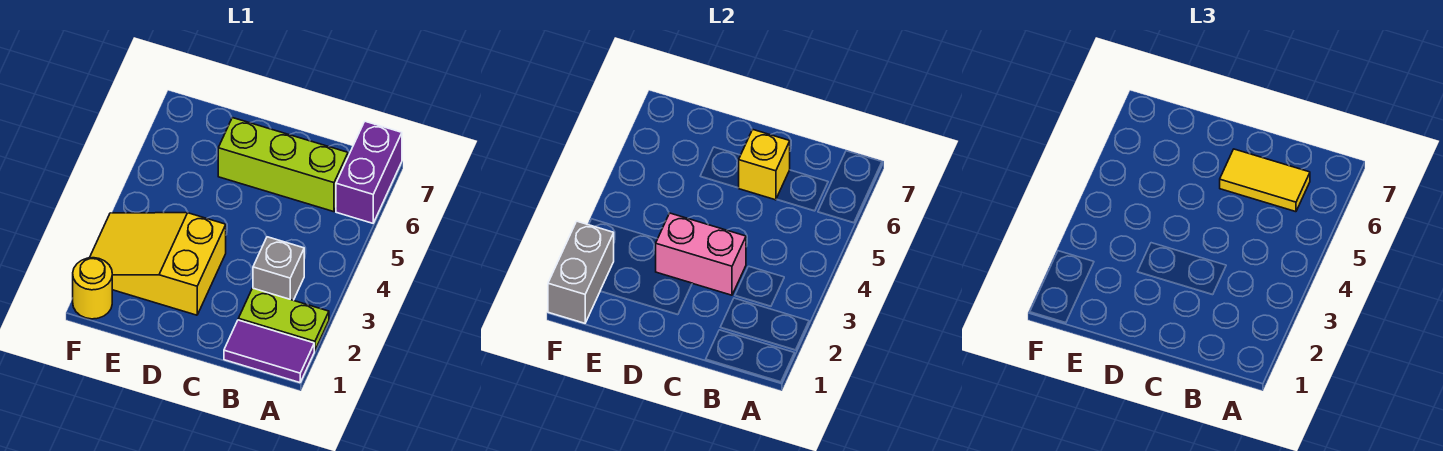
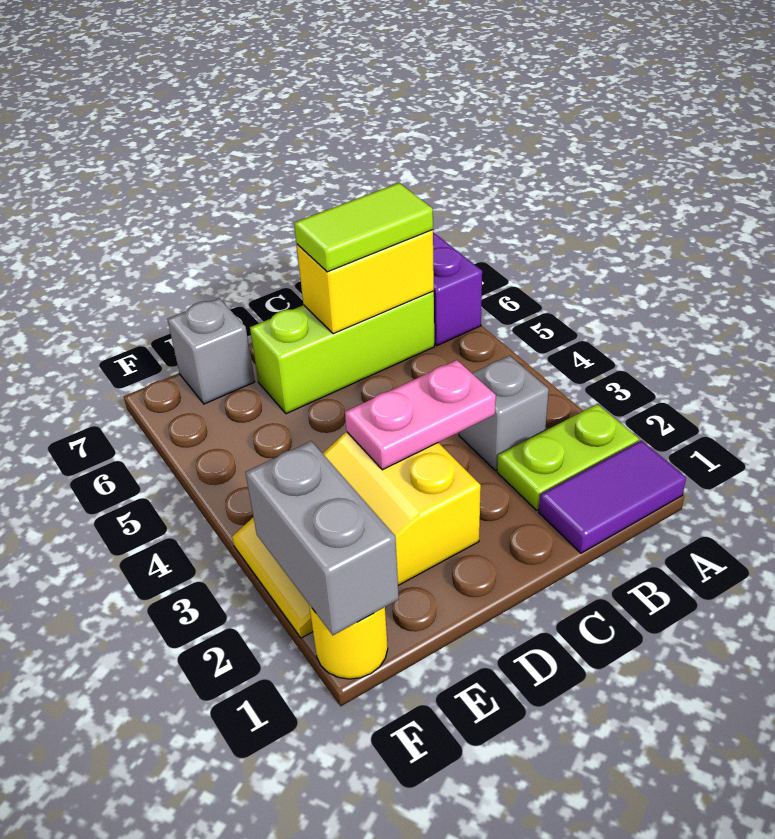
yellow 1x2 tile [1220,149,1310,212] -> lime 1x2 tile [294,183,433,272]
pink 1x2 brick [656,213,746,295] -> pink 1x2 plate [345,360,496,470]
yellow 1x1 brick [739,130,790,200] -> yellow 1x2 brick [297,230,434,334]
none -> grey 1x1 brick [167,298,255,404]

